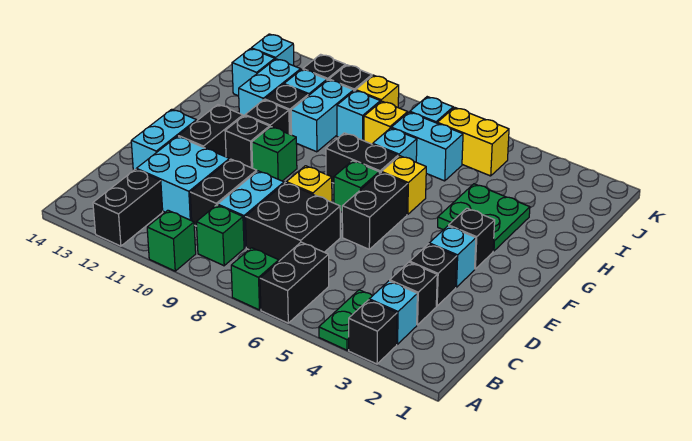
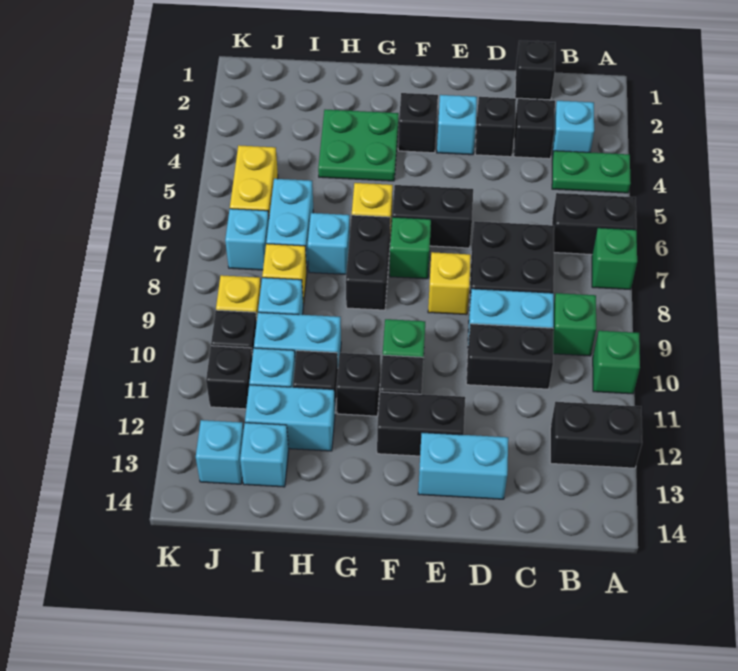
black 1x1 brick [349,300,397,364] -> black 1x1 brick moved to [515,41,555,100]
cyan 2x2 brick [136,136,229,221] -> none

